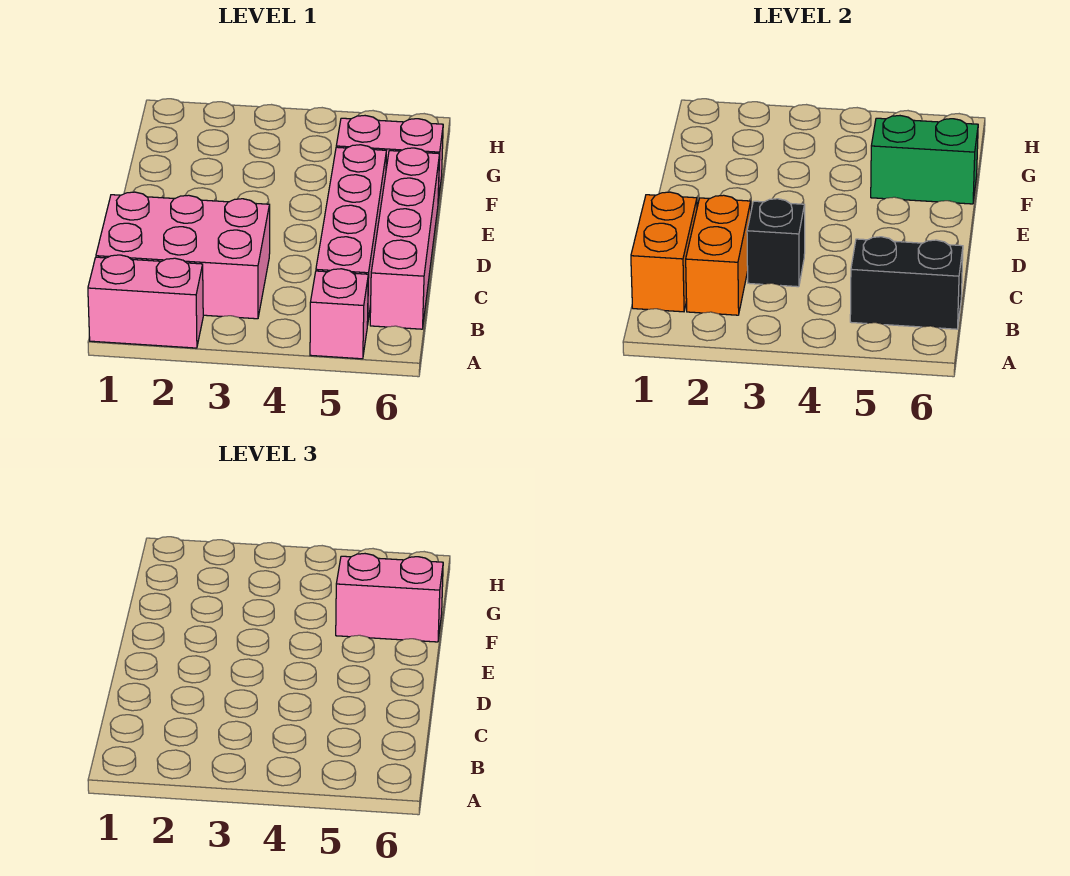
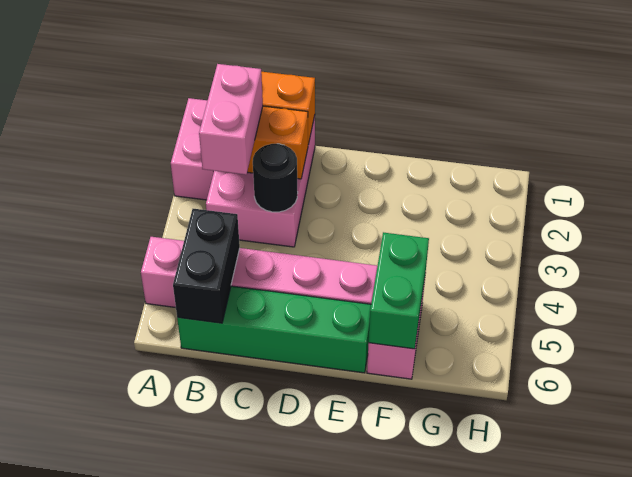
pink 1x4 brick [370,148,440,329] -> green 1x4 brick [177,286,371,373]
black 1x1 brick [747,199,805,287] -> black 1x1 round brick [253,144,298,212]
pink 1x2 brick [336,554,443,642] -> pink 1x2 brick moved to [199,64,263,175]

